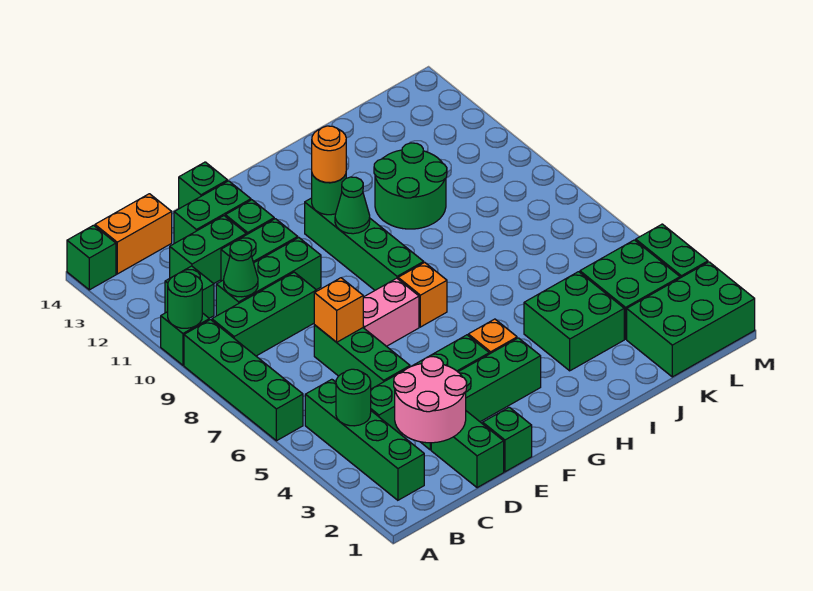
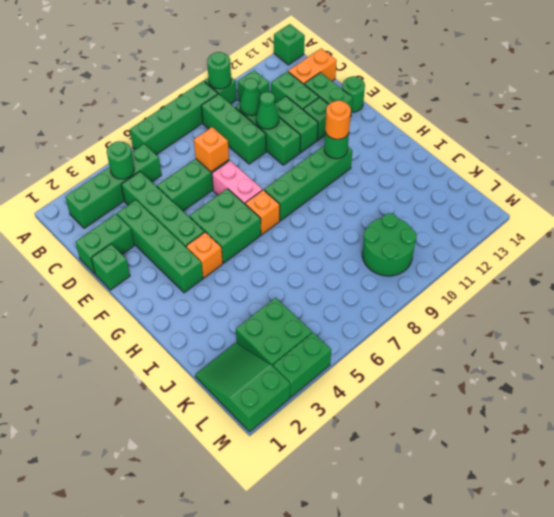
orange 1x2 brick [95,194,172,274] -> orange 1x2 brick turned to [288,48,337,84]
pink 2x2 round brick [394,357,467,443] -> none
green 1x1 brick [179,162,227,209] -> green 1x1 round brick [342,76,365,112]
green 1x1 cone [335,177,370,234] -> green 1x1 cone moved to [256,92,279,129]
green 2x2 brick [524,272,624,371] -> green 2x2 brick moved to [190,189,261,263]
green 2x2 round brick [374,143,447,229] -> green 2x2 round brick moved to [362,213,417,276]
green 2x3 brick [627,262,755,377] -> green 2x3 slope [195,343,290,432]

